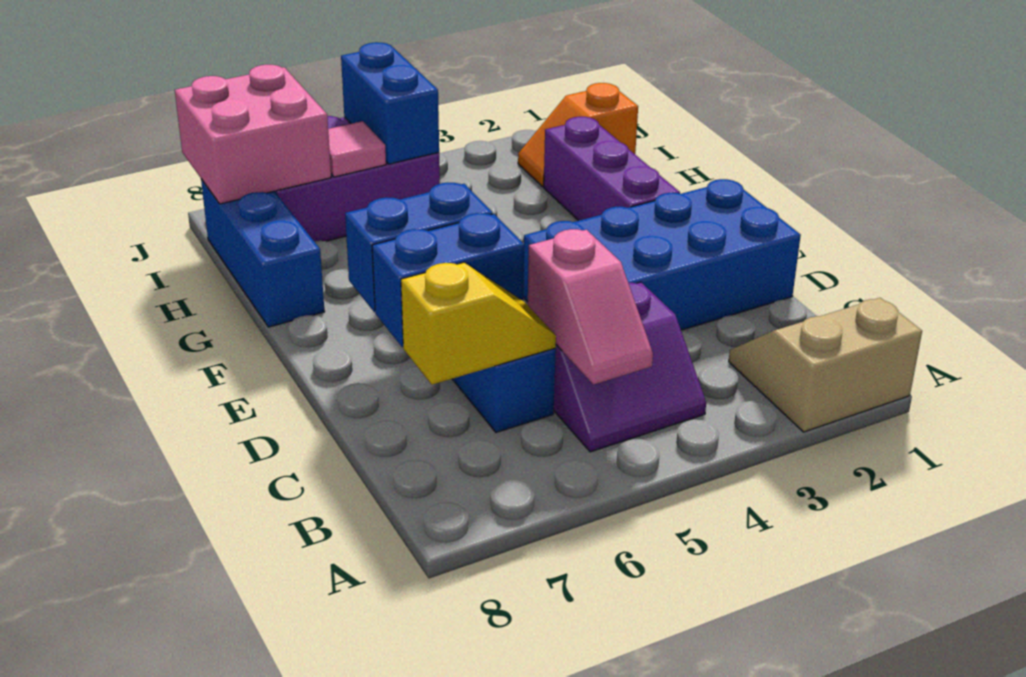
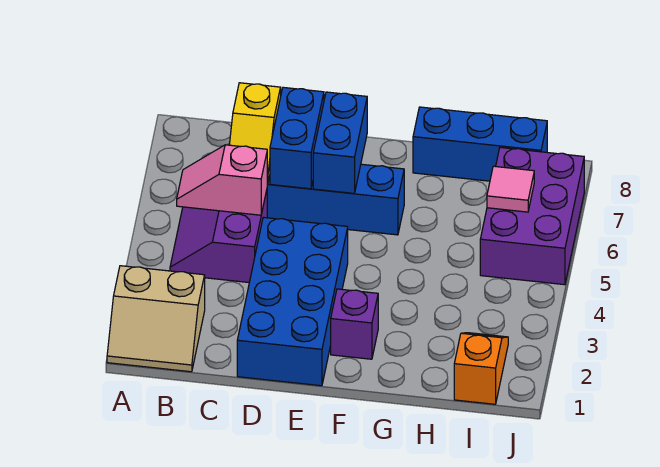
tan 2x2 slope [729,298,922,432] -> tan 2x2 slope turned to [107,266,205,372]
purple 1x3 brick [544,117,680,221] -> purple 1x1 brick [331,289,378,359]
blue 1x2 brick [341,42,439,164] -> none
pink 2x2 brick [175,65,331,204] -> none

